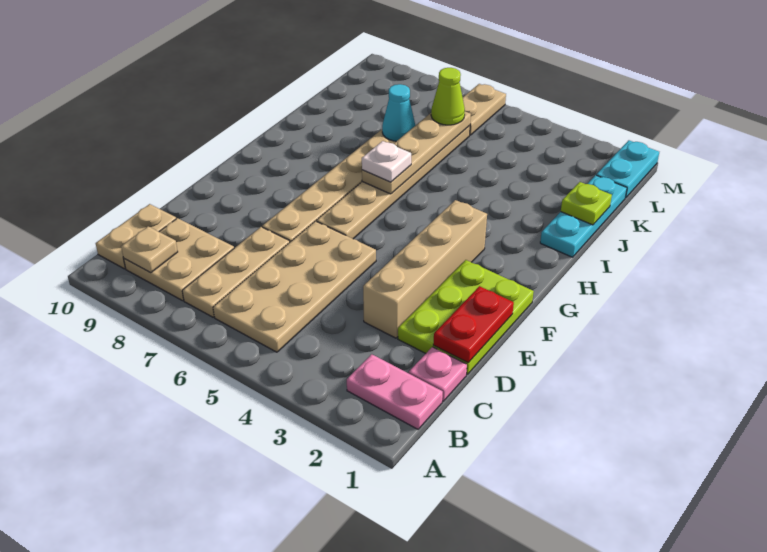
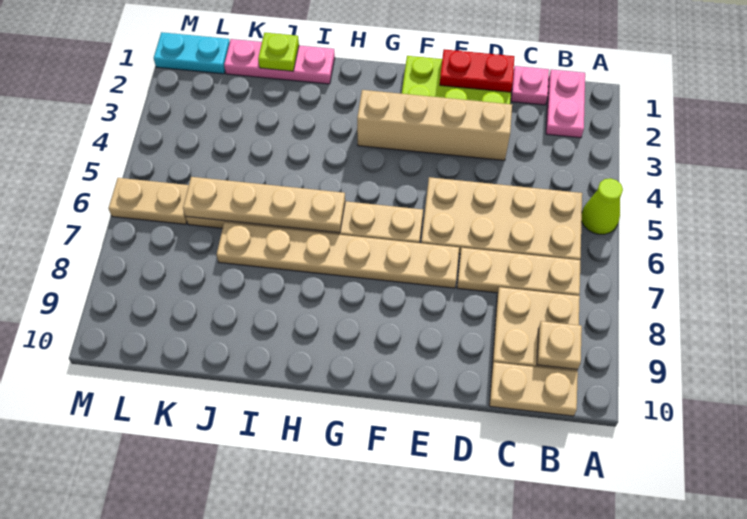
white 1x1 plate [362,141,411,182] -> none
cyan 1x3 plate [540,175,627,257] -> pink 1x3 plate [224,39,335,84]
cyan 1x1 cone [382,84,416,141] -> none
lime 1x1 cone [431,68,465,125] -> lime 1x1 cone moved to [582,178,623,234]

